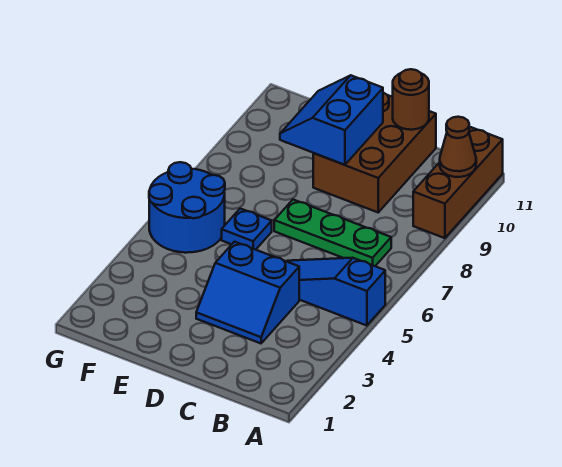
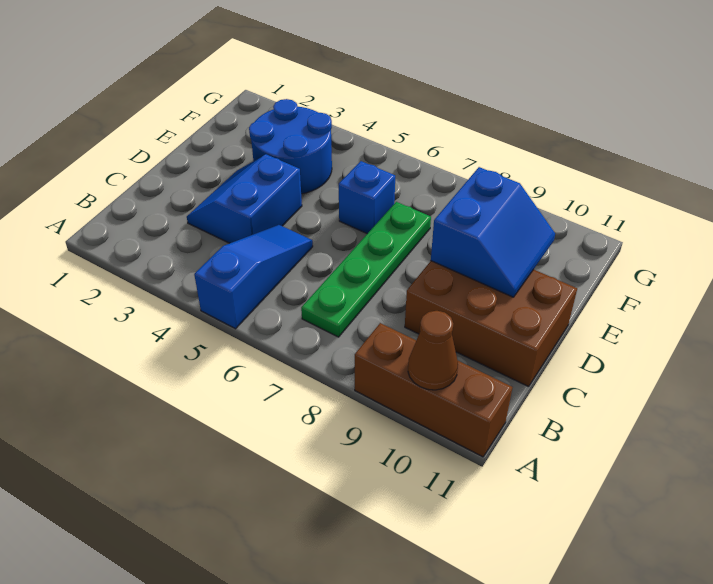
green 1x3 plate [274,200,391,266] -> green 1x4 plate [301,202,431,337]
brown 1x1 round brick [393,69,429,130] -> none
blue 2x2 slope [280,75,383,165] -> blue 2x2 slope turned to [431,167,555,297]
blue 1x1 plate [222,209,272,250] -> blue 1x1 brick [339,161,395,234]
blue 2x2 round brick [149,162,225,253] -> blue 2x2 round brick moved to [249,99,332,194]

